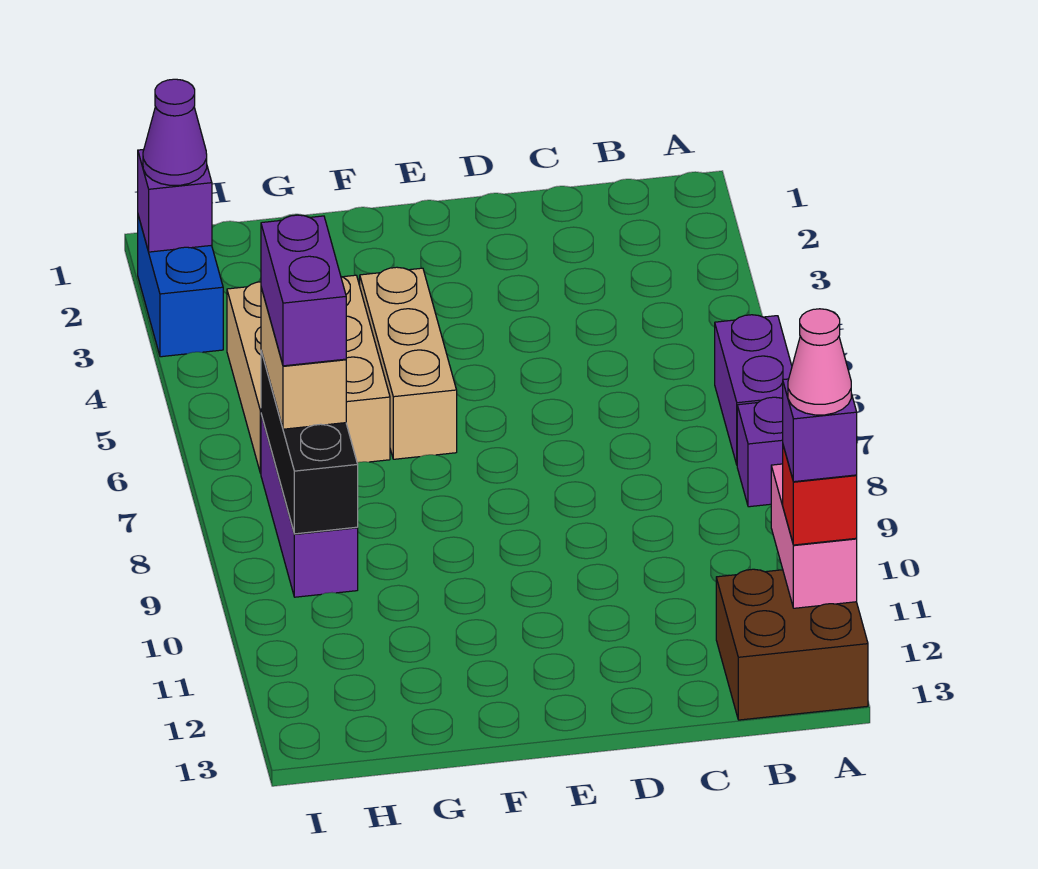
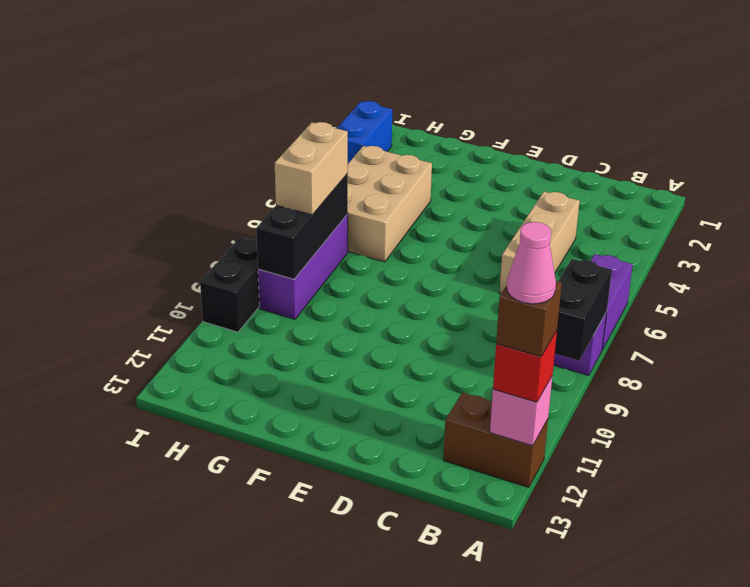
none -> black 1x2 brick [555,259,612,361]
pink 1x2 brick [771,464,857,608] -> pink 1x1 brick [490,377,552,446]
brown 2x2 brick [716,569,868,720] -> brown 1x2 brick [443,393,548,487]
purple 1x1 brick [783,379,857,482] -> brown 1x1 brick [496,281,562,357]
tan 1x3 brick [360,267,457,459] -> tan 1x3 brick moved to [499,192,580,294]
purple 1x2 brick [261,215,346,366] -> none
purple 1x1 brick [138,149,212,252] -> none
purple 1x1 cone [143,79,207,185] -> none
none -> black 1x2 brick [200,238,260,332]

